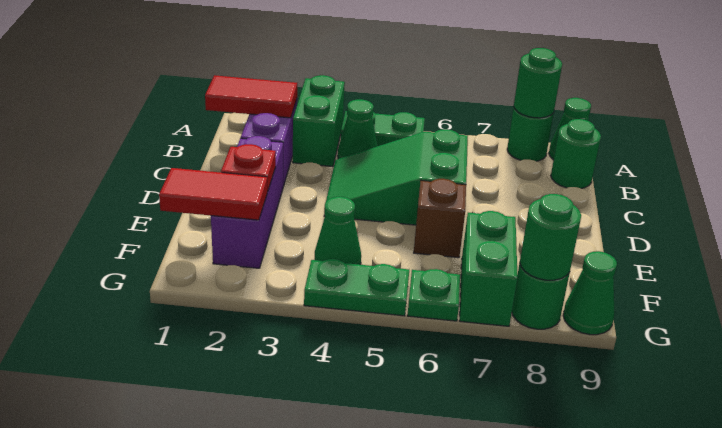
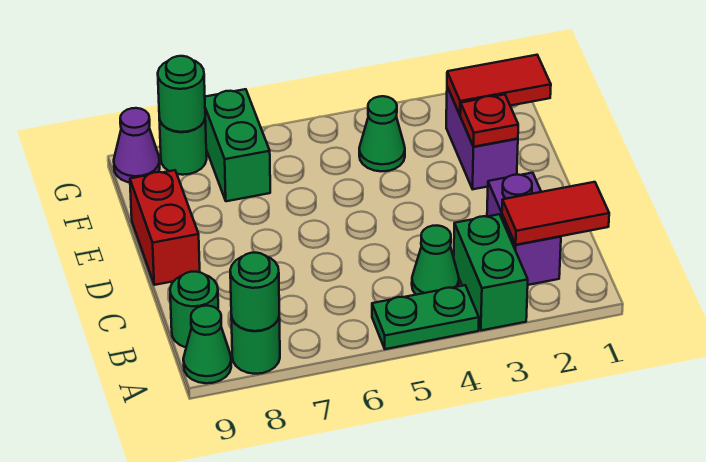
green 2x3 slope [324,129,468,225] -> none
purple 1x3 brick [211,136,283,268] -> purple 1x2 brick [446,87,518,189]
none -> red 1x2 brick [130,170,200,285]
brown 1x1 brick [414,179,466,258] -> none
green 1x2 plate [304,259,409,316] -> none
green 1x1 plate [407,269,460,321] -> none
green 1x1 cone [563,251,617,335] -> purple 1x1 cone [114,108,160,183]

